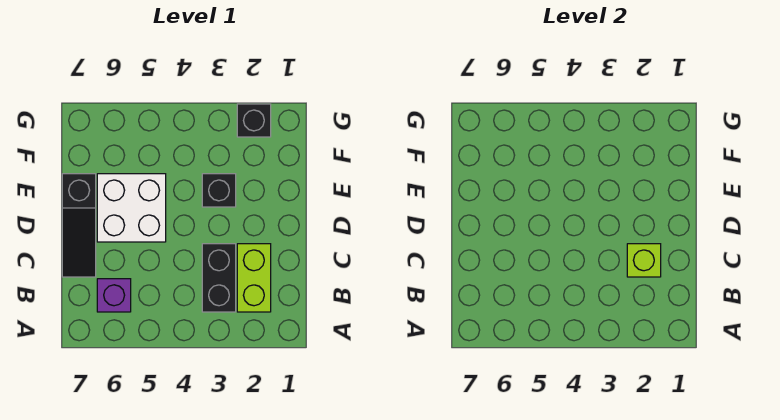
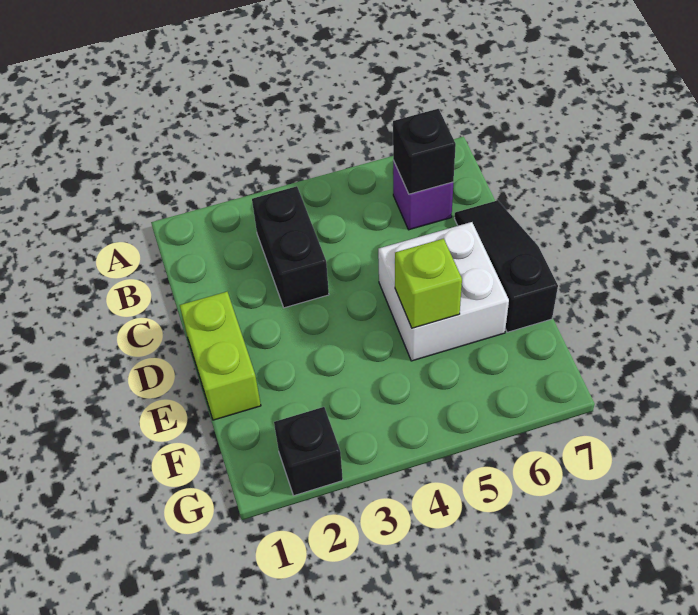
lime 1x2 brick [237,244,271,312] -> lime 1x2 brick moved to [180,292,261,420]
lime 1x1 brick [627,244,661,277] -> lime 1x1 brick moved to [395,239,462,328]
black 1x1 brick [202,174,236,207] -> black 1x1 brick moved to [393,109,456,194]

